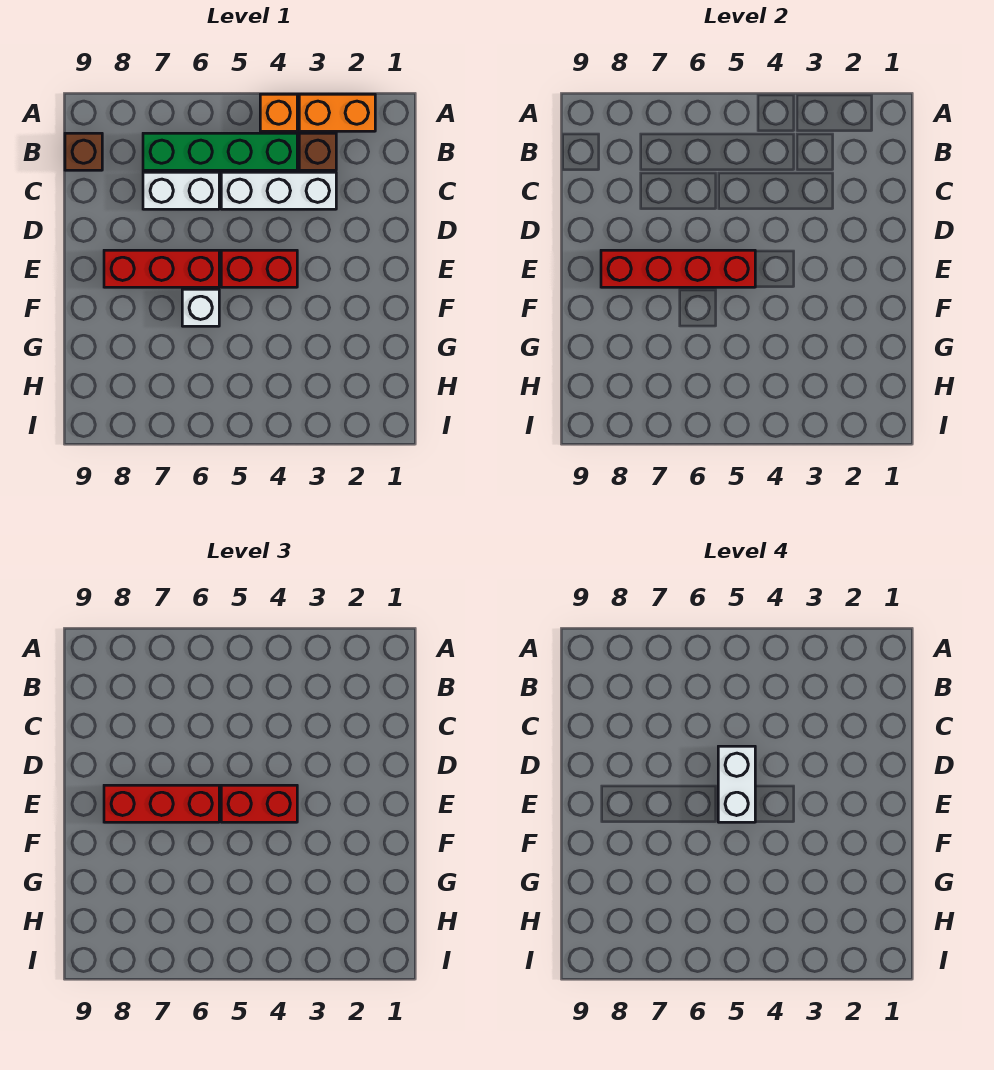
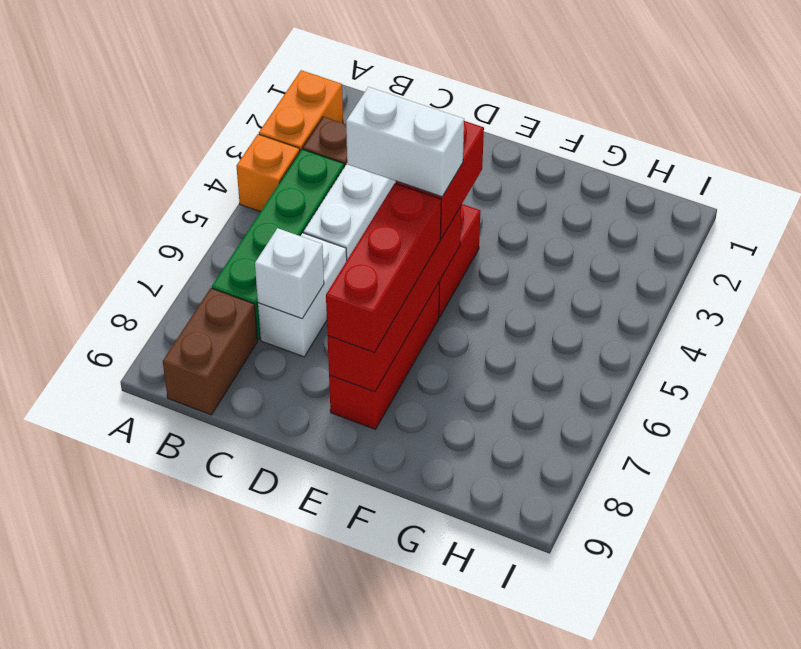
brown 1x1 brick [65,133,102,170] -> brown 1x2 brick [163,288,257,415]
white 1x1 brick [182,289,219,326] -> white 1x1 brick moved to [255,228,324,318]

